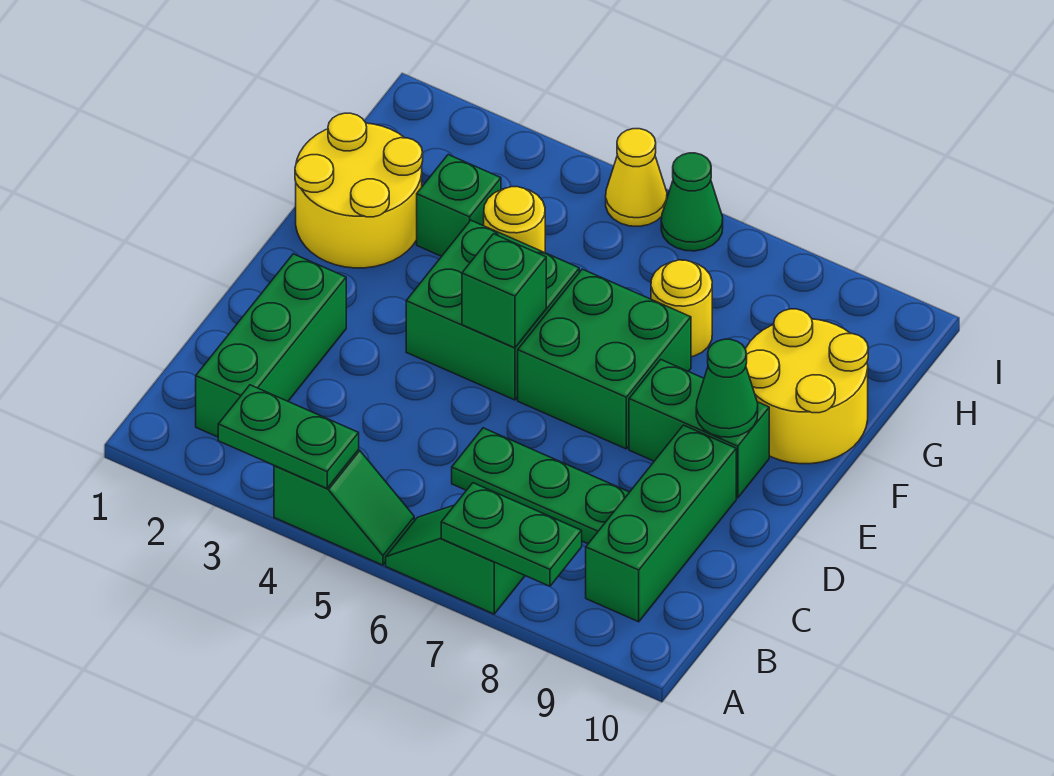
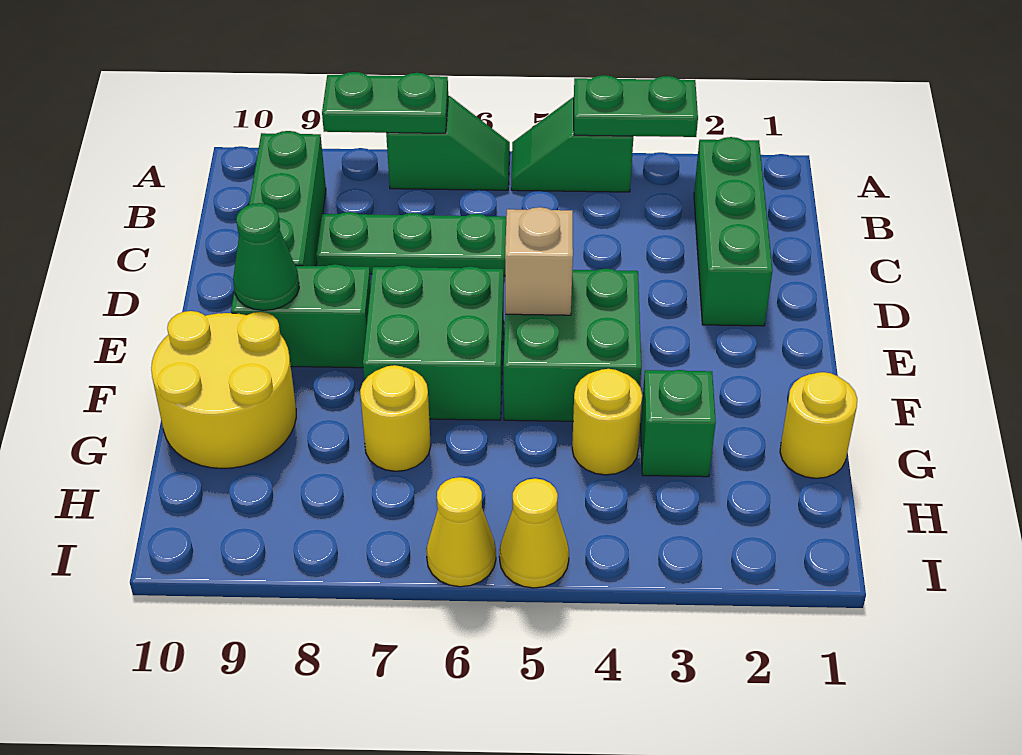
green 1x1 brick [462,234,546,348] -> tan 1x1 brick [505,207,573,315]
yellow 2x2 round brick [295,113,423,268] -> yellow 1x1 round brick [780,372,857,478]
green 1x1 cone [661,153,723,251] -> yellow 1x1 cone [426,477,496,587]

